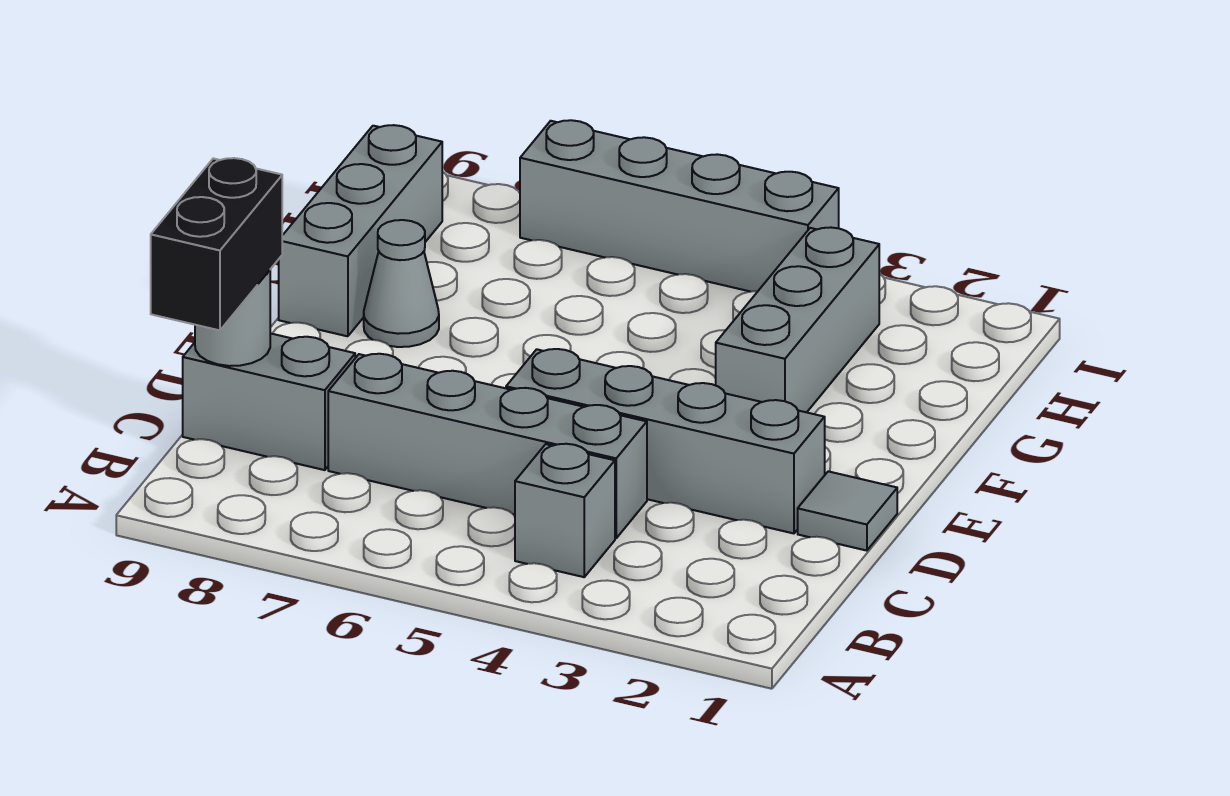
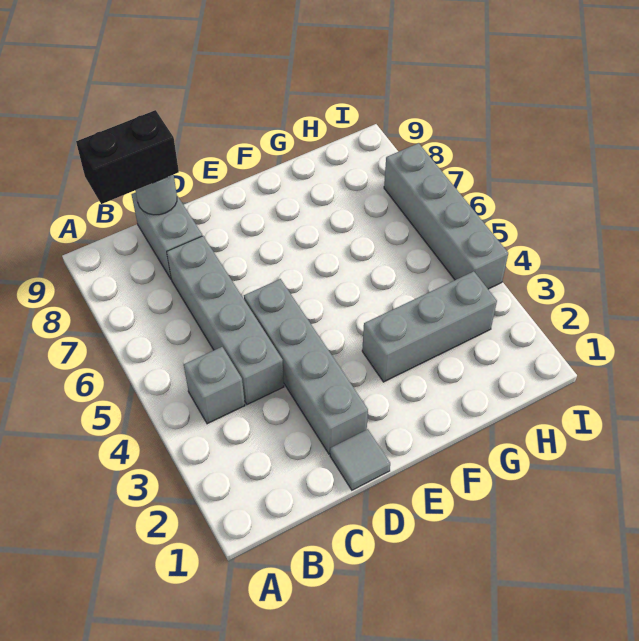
grey 1x1 cone [364,220,439,347] -> none
grey 1x3 brick [279,125,442,336] -> none

